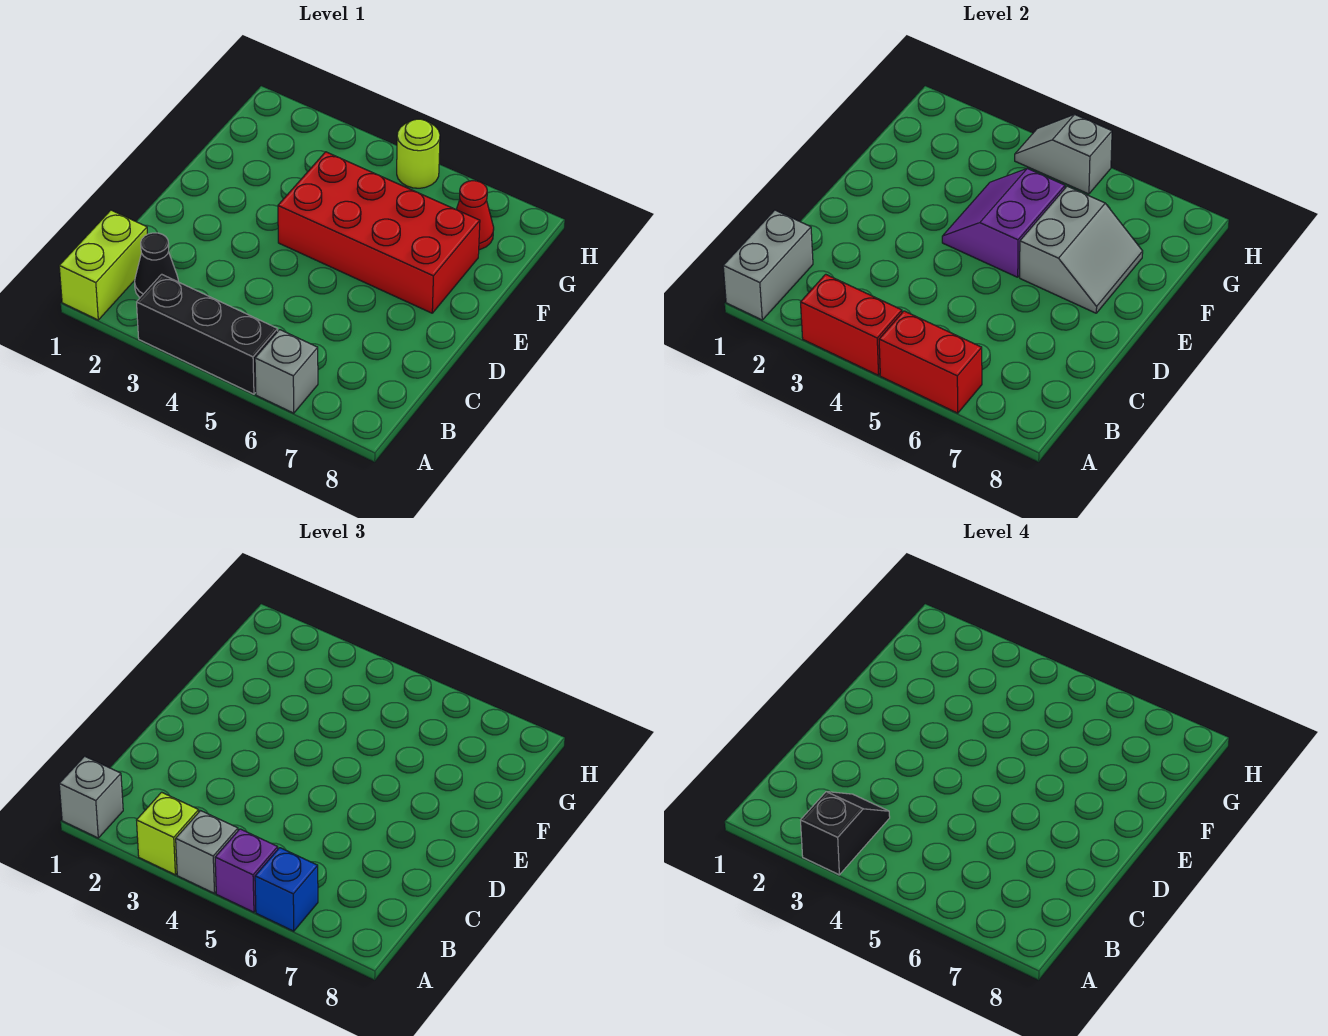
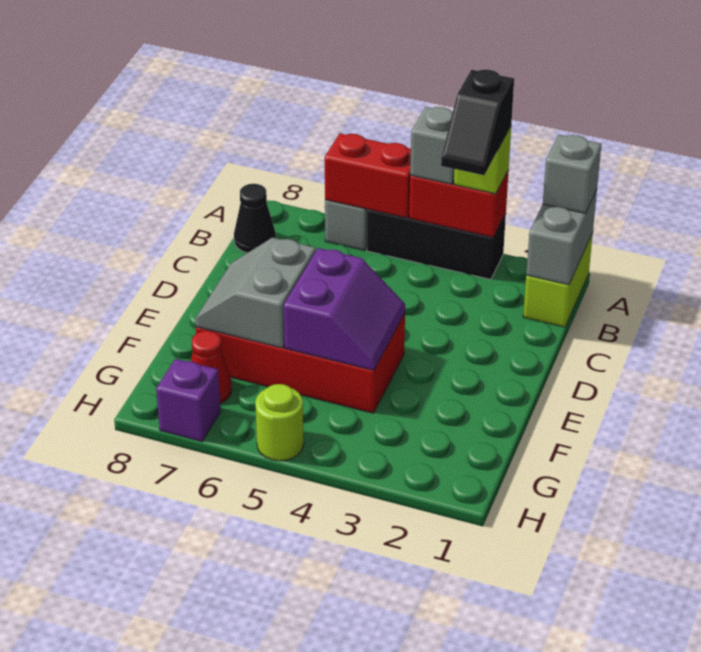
purple 1x1 brick [215,829,278,912] -> purple 1x1 brick moved to [156,359,221,441]
blue 1x1 brick [255,848,318,931] -> none
black 1x1 cone [135,233,178,297] -> black 1x1 cone moved to [234,184,276,253]
grey 1x2 slope [1015,115,1112,194] -> none

